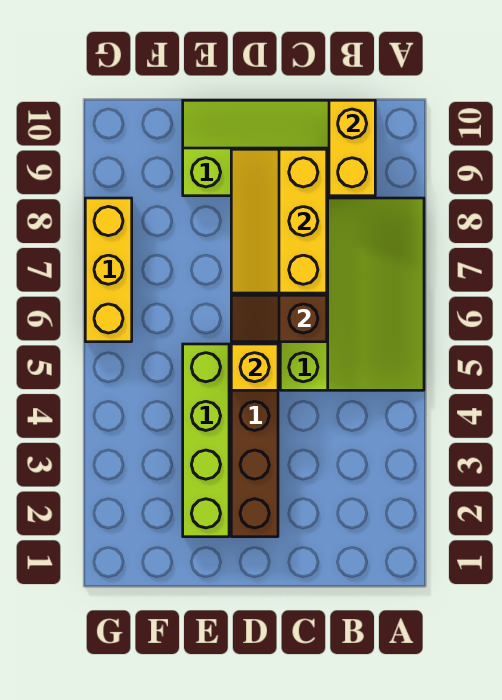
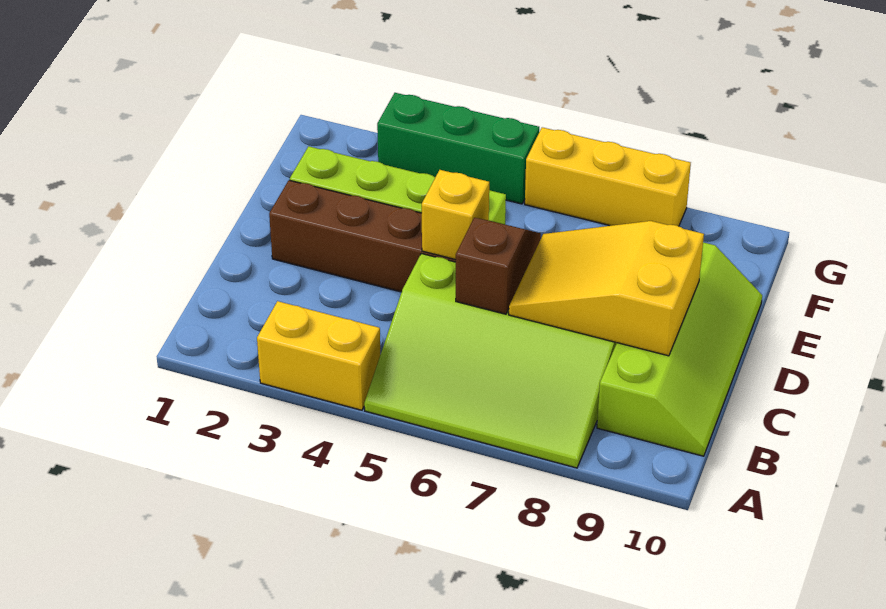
yellow 1x2 brick [329,100,375,196] -> yellow 1x2 brick moved to [257,301,380,410]
yellow 2x3 slope [231,149,327,293] -> yellow 2x3 slope turned to [509,221,704,356]
none -> green 1x3 brick [377,93,539,204]

